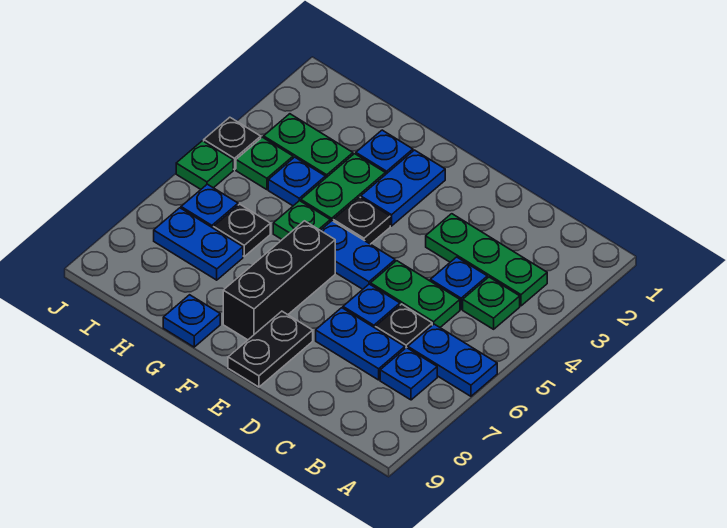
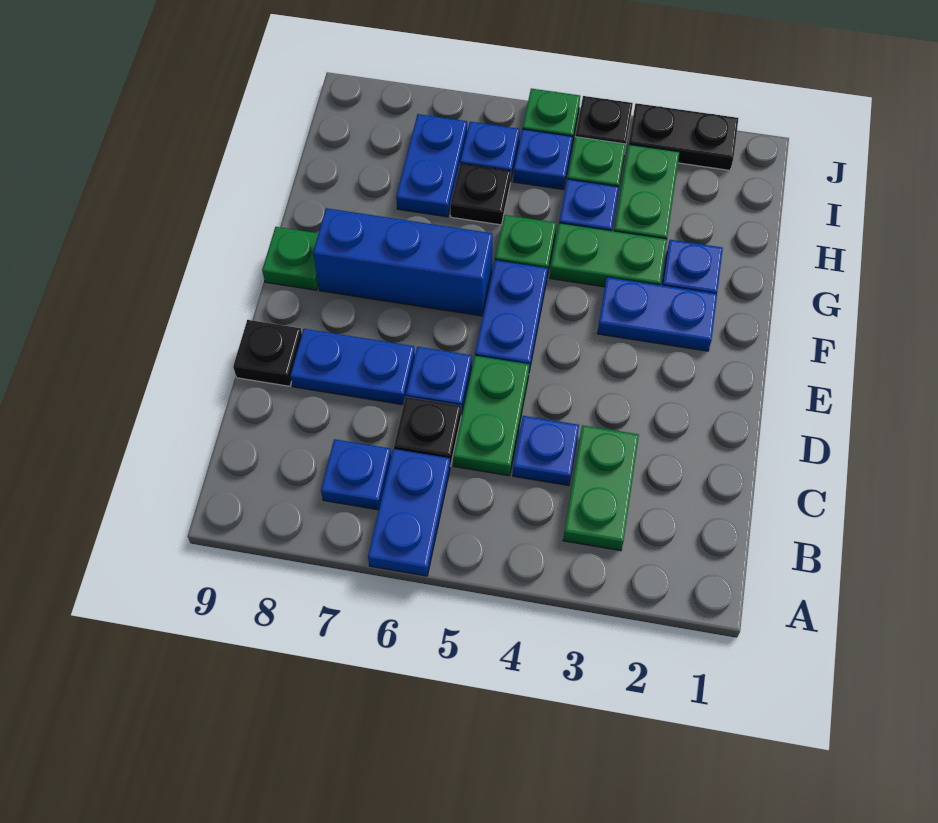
green 1x3 plate [426,214,547,306] -> green 1x2 plate [563,425,639,551]
green 1x1 plate [463,277,520,329] -> green 1x1 plate moved to [262,227,318,290]
blue 1x2 plate [316,308,405,380] -> blue 1x2 plate turned to [290,329,415,405]
black 1x2 plate [228,311,313,387] -> black 1x2 plate moved to [629,103,738,170]
black 1x1 plate [333,197,390,244] -> black 1x1 plate moved to [233,320,302,386]
black 1x3 brick [223,221,335,340] -> blue 1x3 brick [313,208,493,316]
blue 1x1 plate [163,295,220,347] -> blue 1x1 plate moved to [513,129,573,190]

